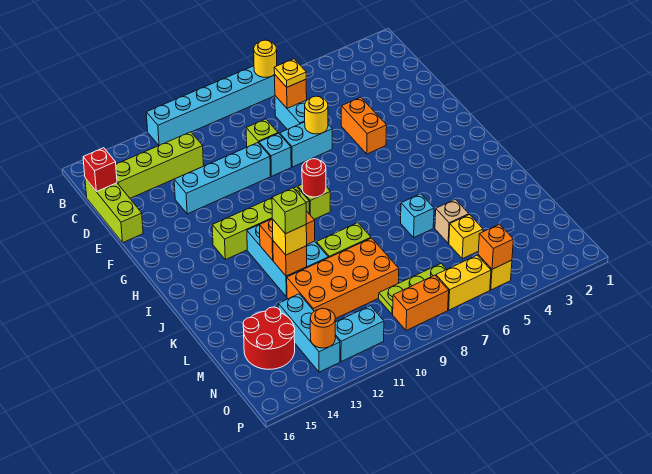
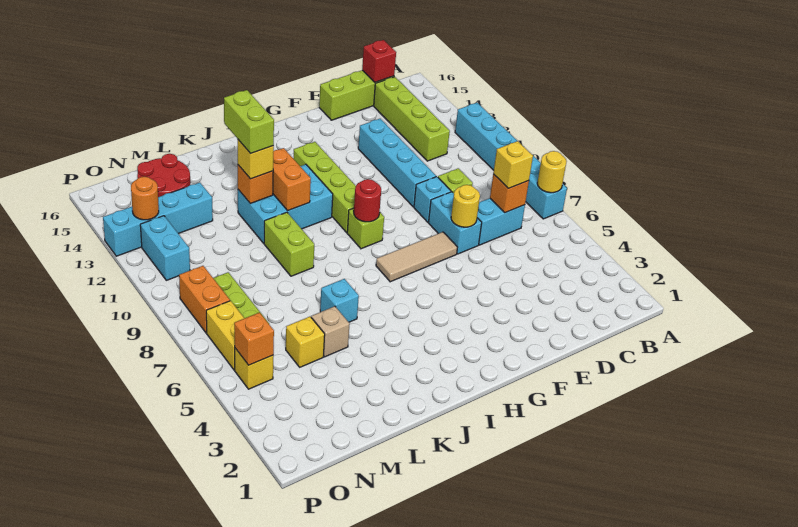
yellow 1x1 plate [274,59,306,87] -> yellow 1x1 brick [493,141,533,188]
orange 1x2 brick [341,97,387,154] -> none
none -> tan 1x3 tile [376,232,458,282]
lime 1x1 brick [272,188,306,234] -> lime 1x2 brick [224,90,274,154]
orange 2x4 brick [287,238,399,319] -> none
cyan 1x3 brick [278,294,340,372] -> cyan 1x4 brick [103,183,213,256]

